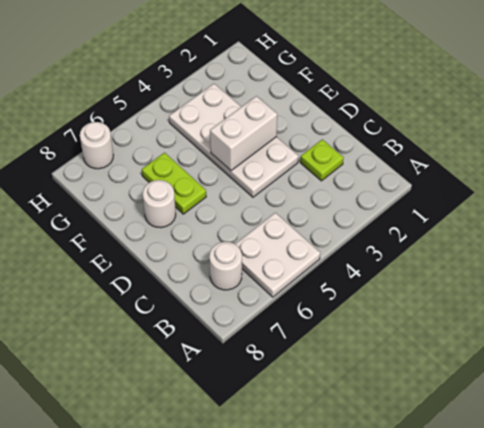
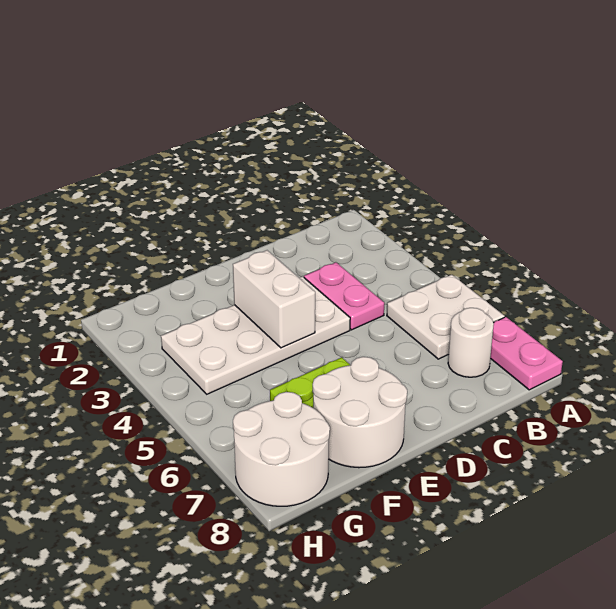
none -> pink 1x2 plate [490,317,563,390]
lime 1x1 plate [300,139,344,181] -> none
none -> pink 1x2 plate [304,262,384,330]
white 1x1 round brick [143,180,176,228] -> white 2x2 round brick [313,357,407,468]
white 1x1 round brick [80,122,113,169] -> white 2x2 round brick [233,392,330,506]

